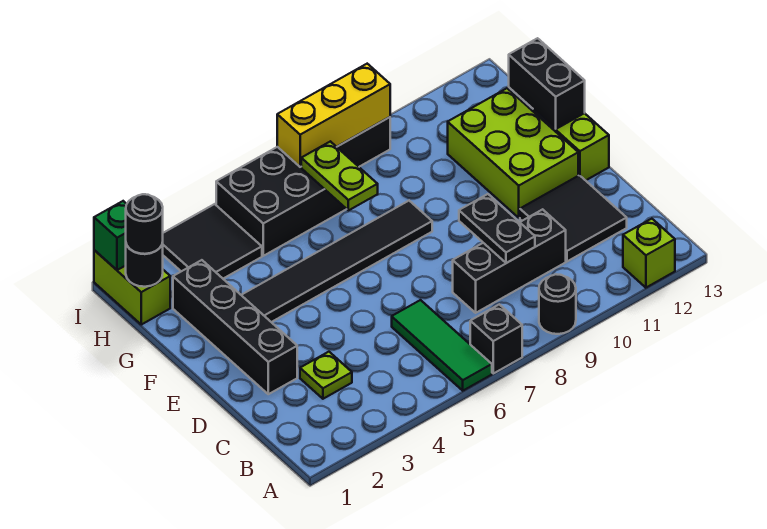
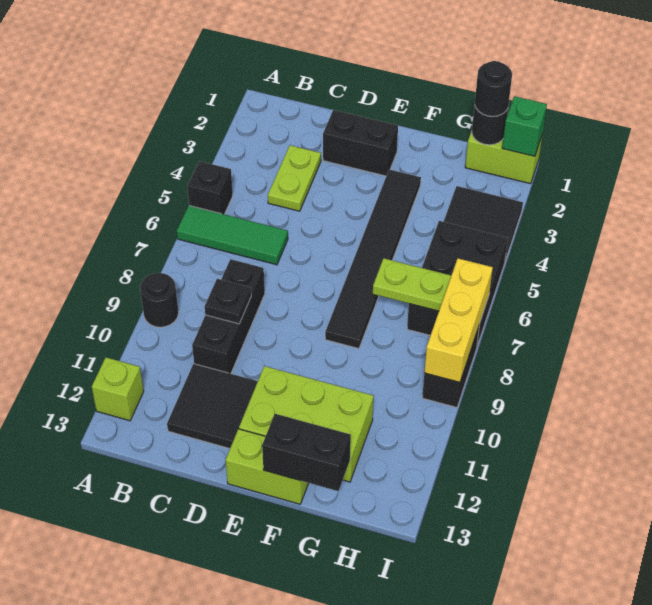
black 1x1 brick [470,304,522,373] -> black 1x1 brick moved to [187,161,233,214]
lime 1x1 plate [300,352,352,399] -> lime 1x2 plate [268,145,321,211]
black 1x2 plate [459,194,535,263] -> black 1x1 plate [205,279,251,324]
black 1x4 brick [173,260,297,394] -> black 1x2 brick [323,110,398,176]

